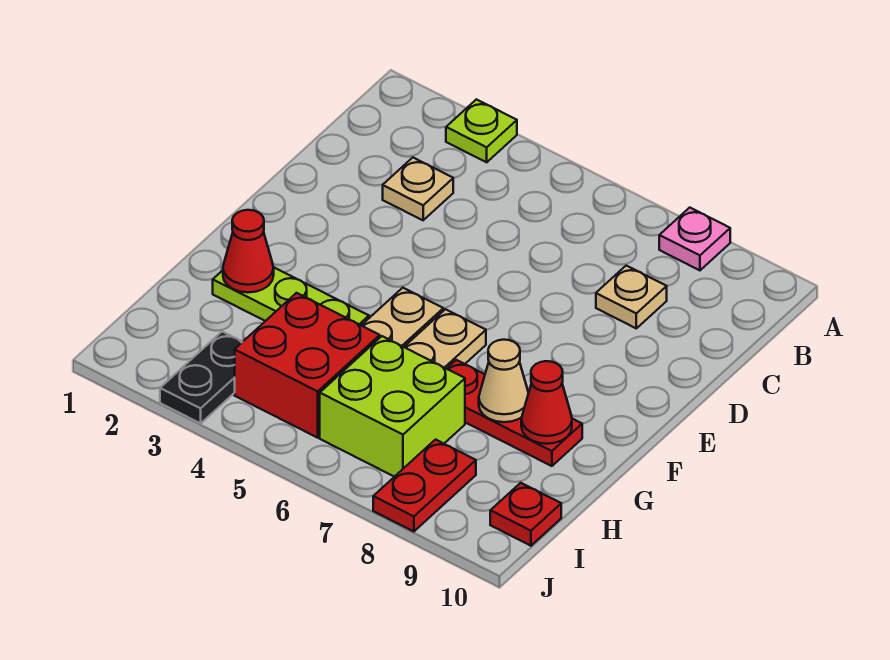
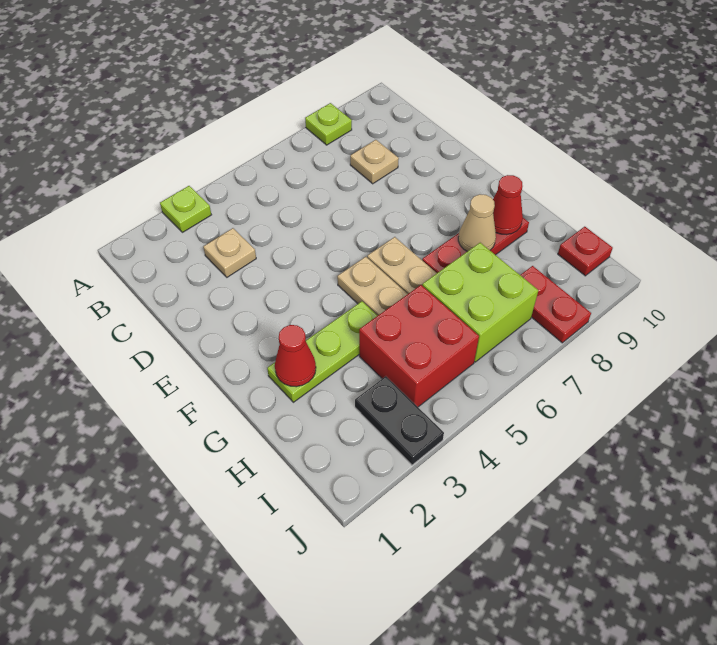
pink 1x1 plate [659,208,730,270] -> lime 1x1 plate [305,103,352,145]

